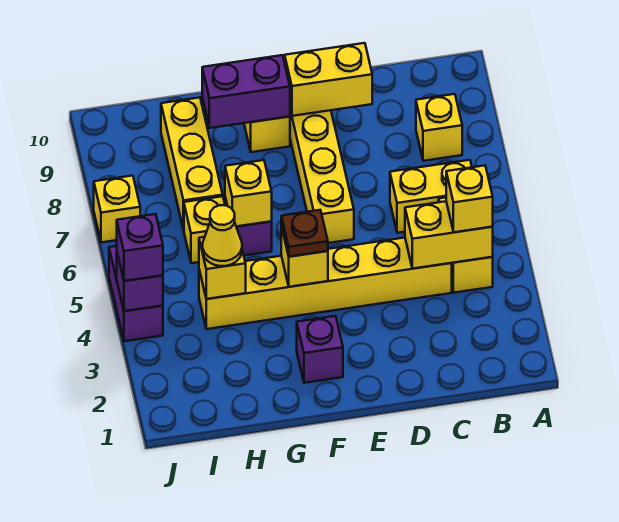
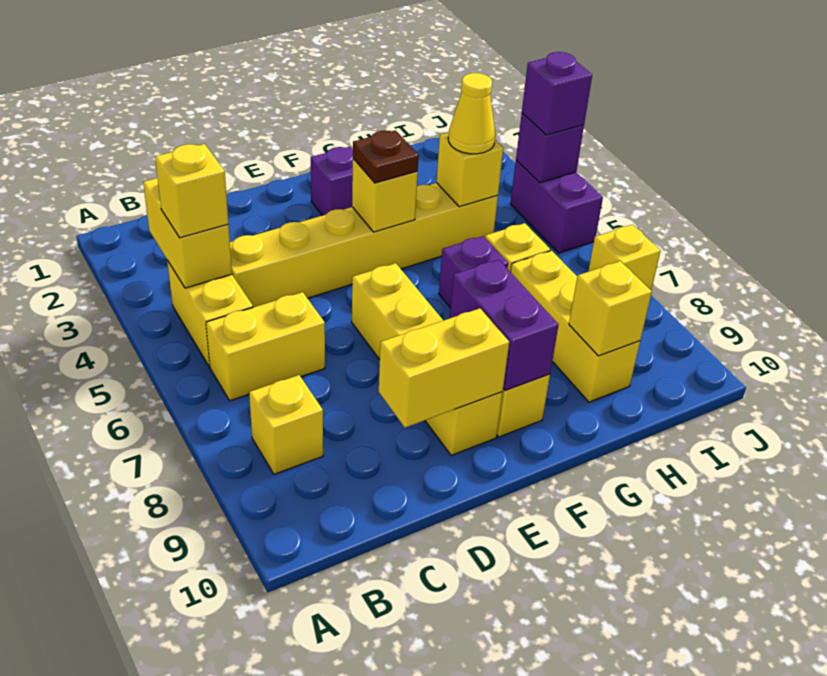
yellow 1x2 brick [405,201,493,269] -> yellow 1x2 brick turned to [143,178,232,288]
purple 1x2 brick [202,55,290,128] -> purple 1x2 brick turned to [450,260,558,390]
yellow 1x1 brick [225,160,272,227] -> yellow 1x1 brick moved to [569,261,652,356]

